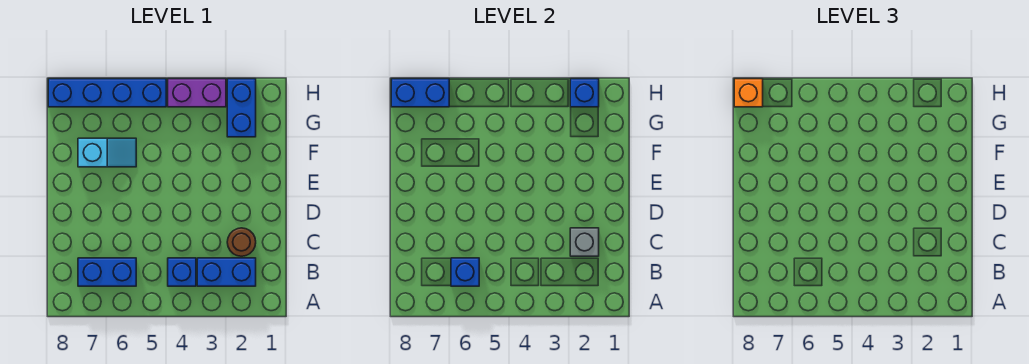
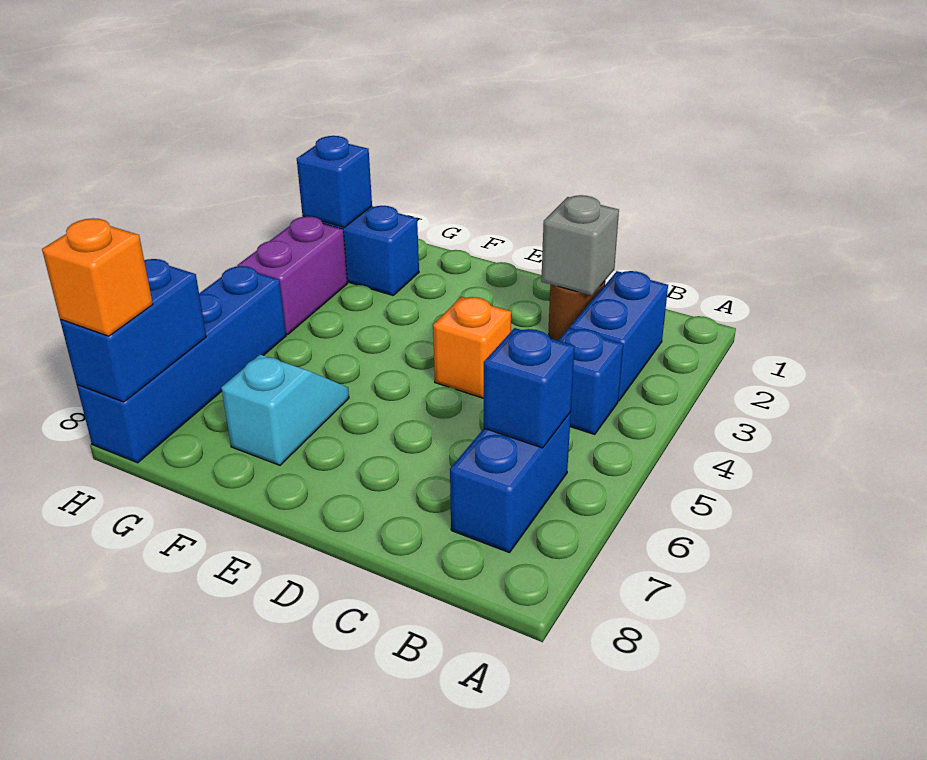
none -> orange 1x1 brick [433,297,511,398]

